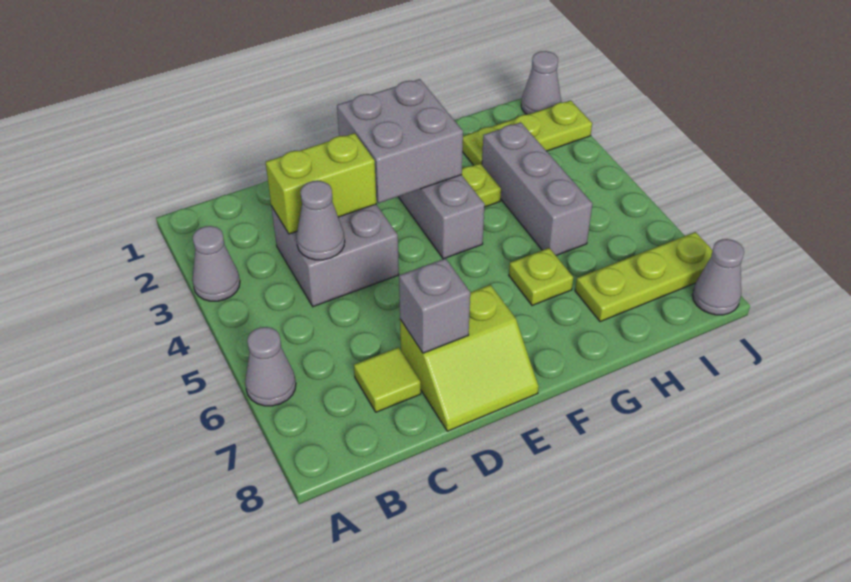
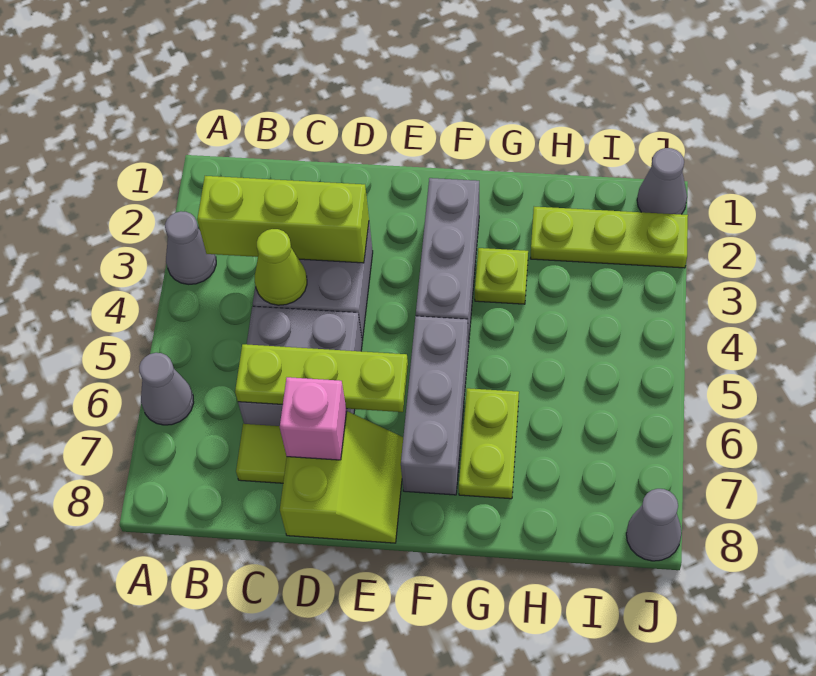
lime 1x2 brick [266,133,376,234] -> lime 1x3 brick [197,176,369,263]
grey 1x1 cone [296,181,345,260] -> lime 1x1 cone [255,229,307,305]
lime 2x2 slope [400,285,539,431] -> lime 2x2 slope turned to [280,411,403,543]
grey 1x1 brick [399,258,470,353] -> pink 1x1 brick [280,377,346,460]
grey 2x2 brick [337,79,463,203] -> grey 2x2 brick moved to [238,306,362,426]
lime 1x1 plate [509,248,573,305] -> lime 1x2 plate [459,388,519,499]
grey 1x3 brick [482,122,592,255] -> grey 1x3 brick moved to [401,316,468,495]
lime 1x3 plate [575,232,713,322] -> lime 1x3 plate moved to [235,344,408,412]

